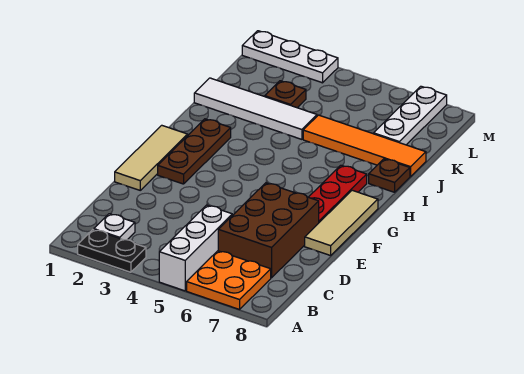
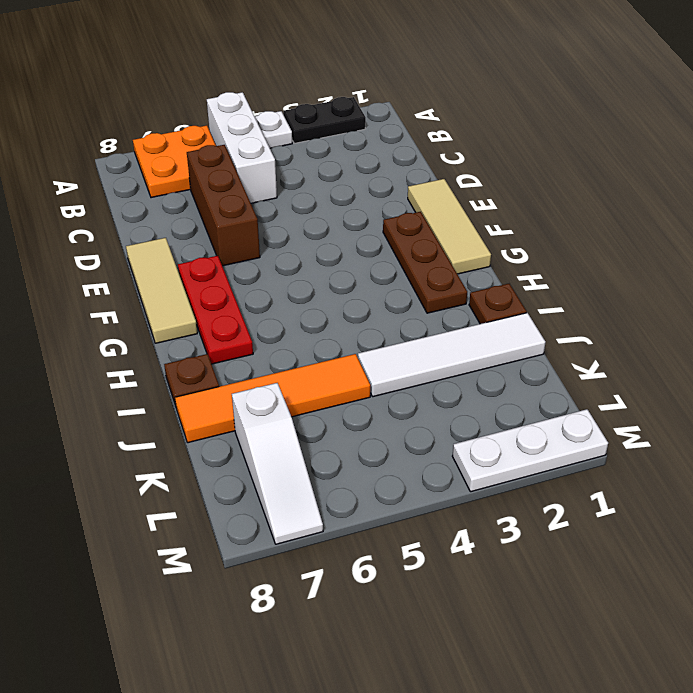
white 1x1 plate [94,214,135,240] -> white 1x1 plate moved to [254,111,292,148]
brown 2x3 brick [218,183,319,278] -> brown 1x3 brick [187,145,260,266]
brown 1x1 plate [265,81,306,108] -> brown 1x1 plate moved to [469,284,527,324]
white 1x3 plate [374,86,447,145] -> white 1x3 slope [232,383,323,544]

